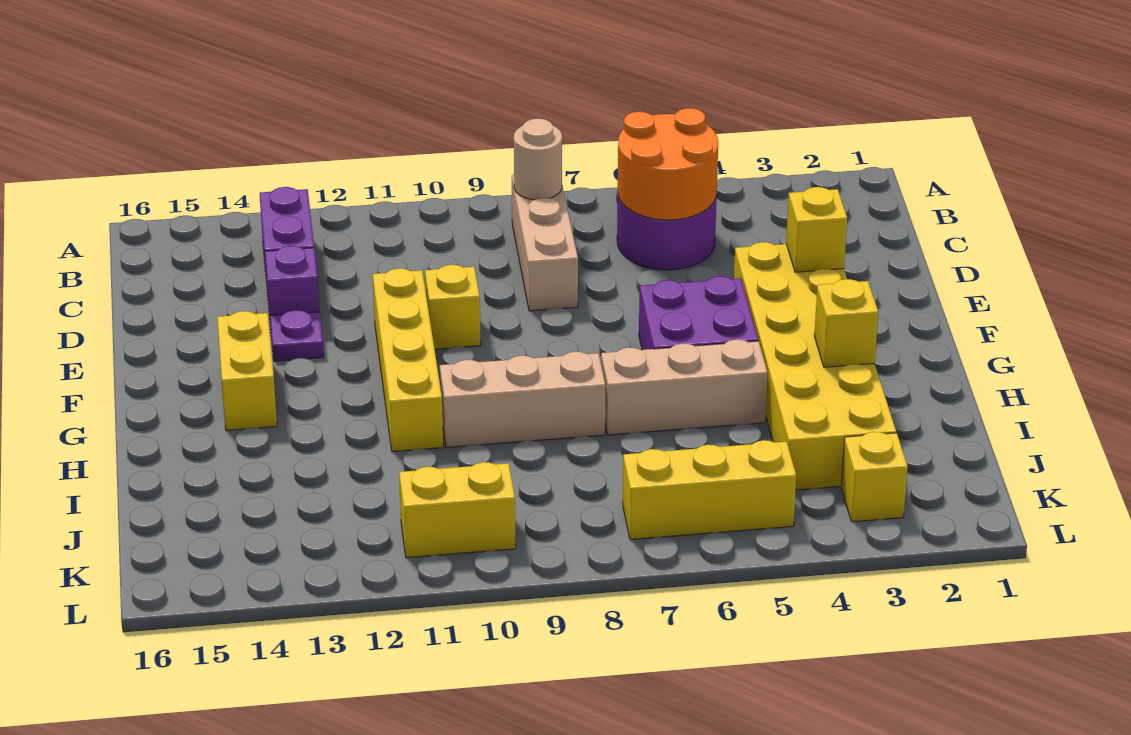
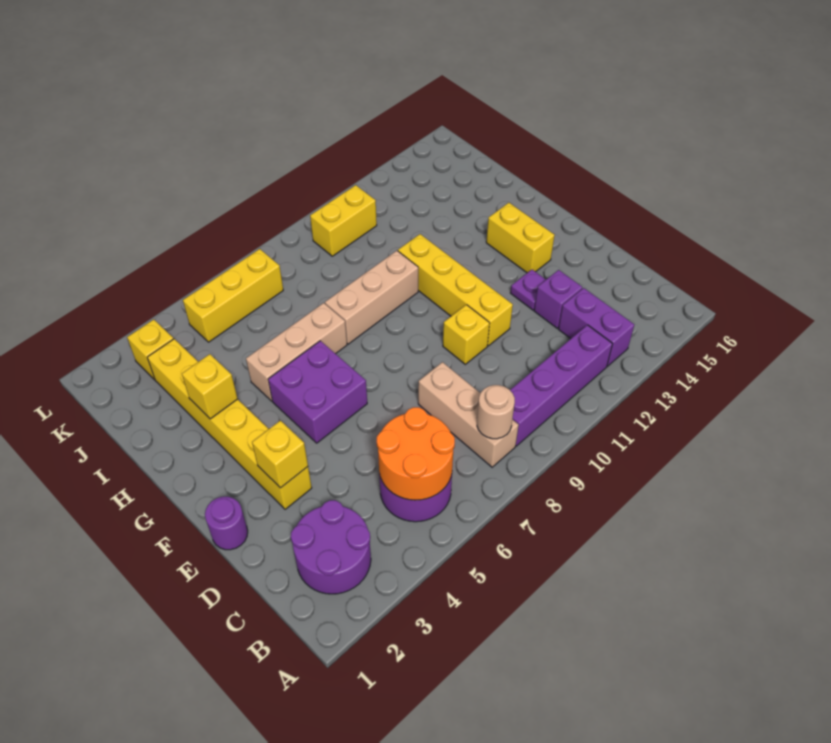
none -> purple 2x2 round brick [291,500,371,594]
none -> purple 1x4 brick [510,325,613,446]
none -> purple 1x1 round brick [205,497,248,550]
yellow 2x6 brick [734,242,896,490] -> yellow 1x6 brick [147,339,312,509]

